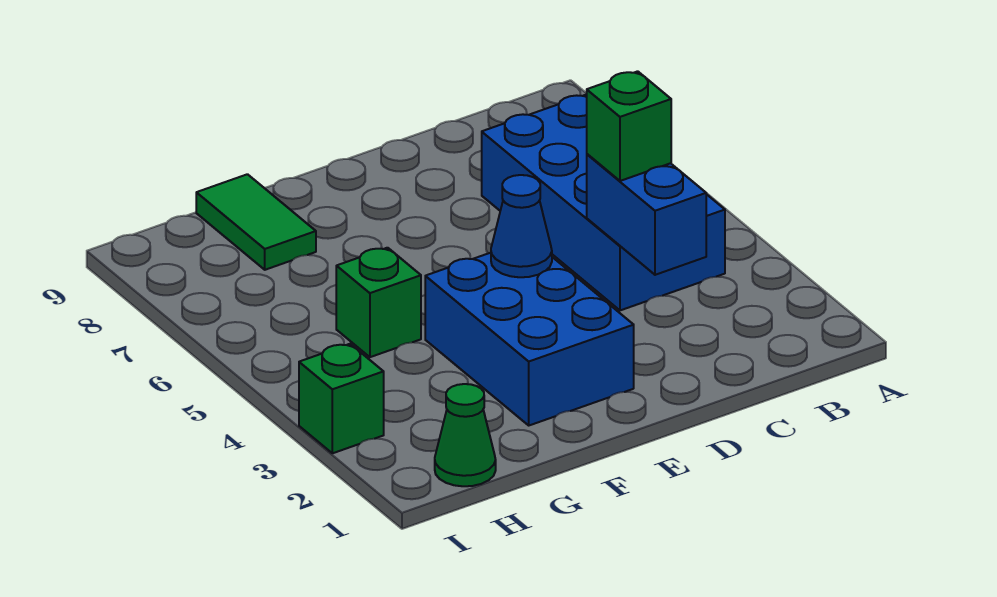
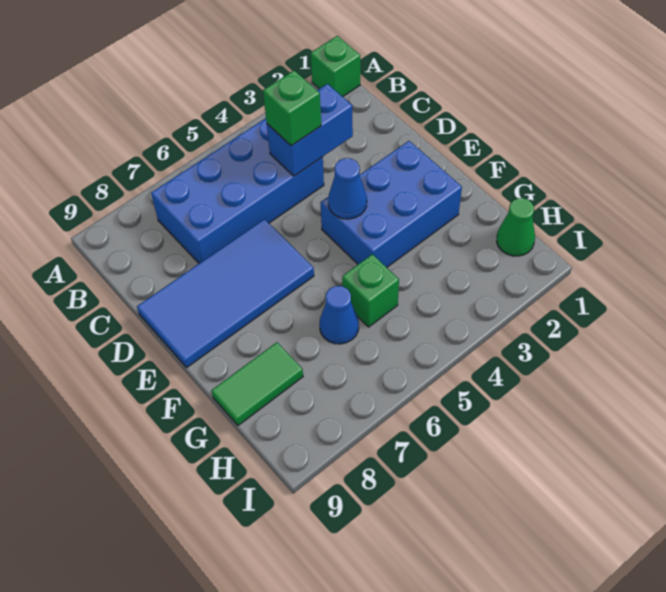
none -> blue 2x4 tile [137,219,314,368]
none -> blue 1x1 cone [319,286,359,344]
green 1x1 brick [299,344,384,453] -> green 1x1 brick moved to [311,36,360,97]

